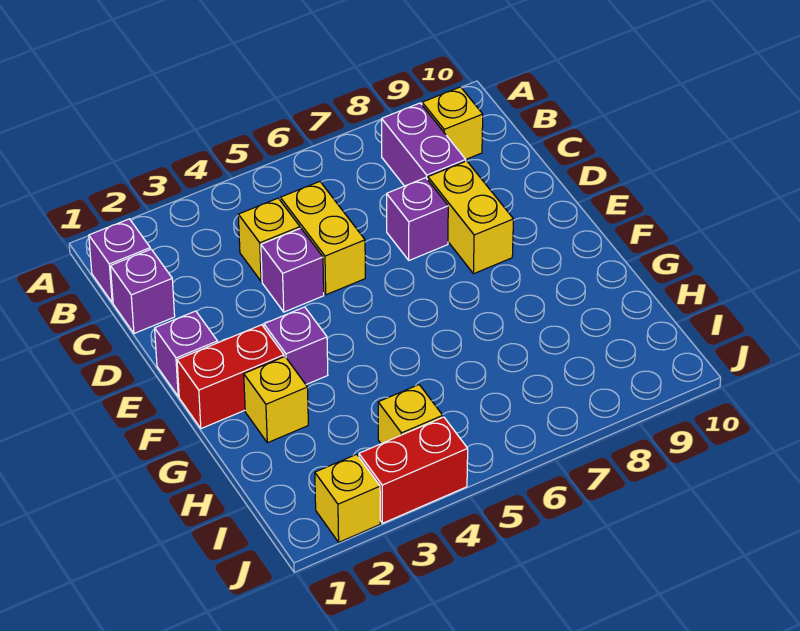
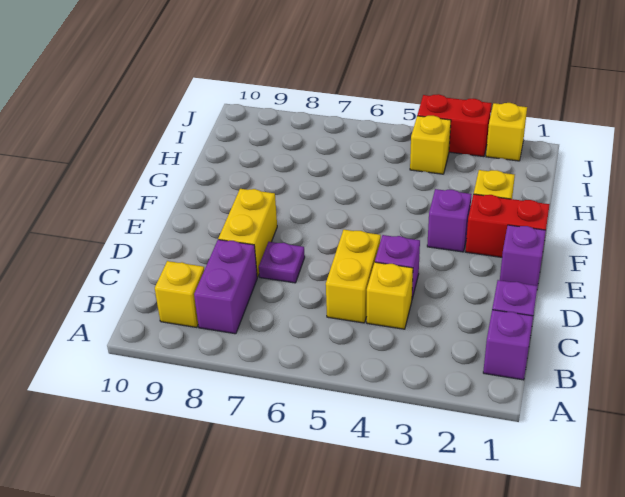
purple 1x1 brick [387,178,448,260] -> purple 1x1 plate [259,242,305,283]

